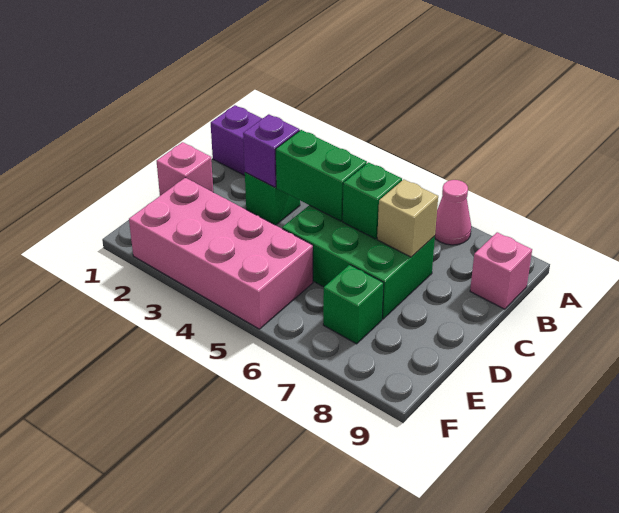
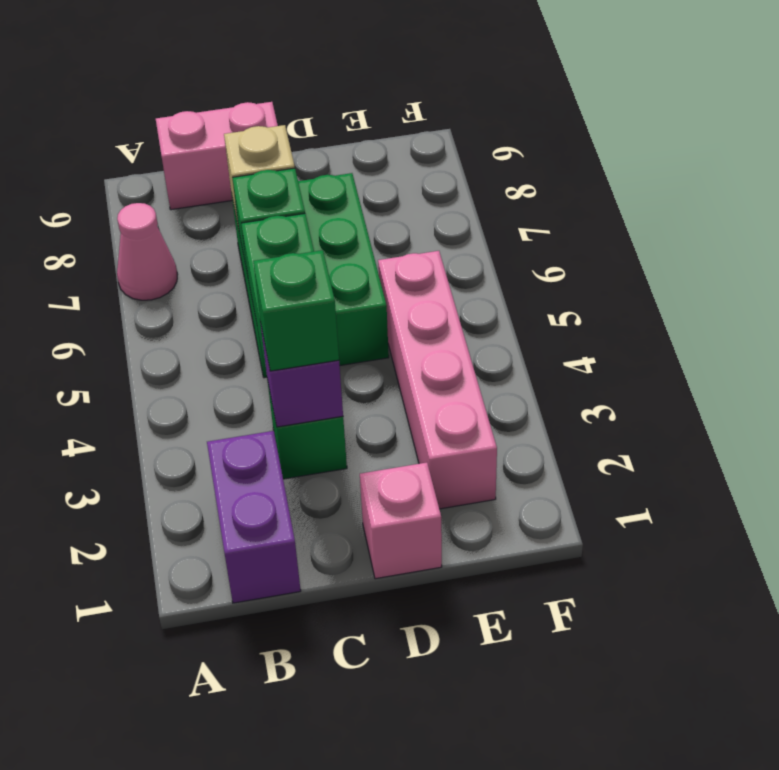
pink 1x1 brick [470,232,532,309] -> pink 1x2 brick [156,102,278,210]
pink 2x4 brick [129,178,313,329] -> pink 1x4 brick [378,251,497,509]
green 1x1 brick [323,265,384,344] -> green 1x1 brick moved to [253,250,339,371]

